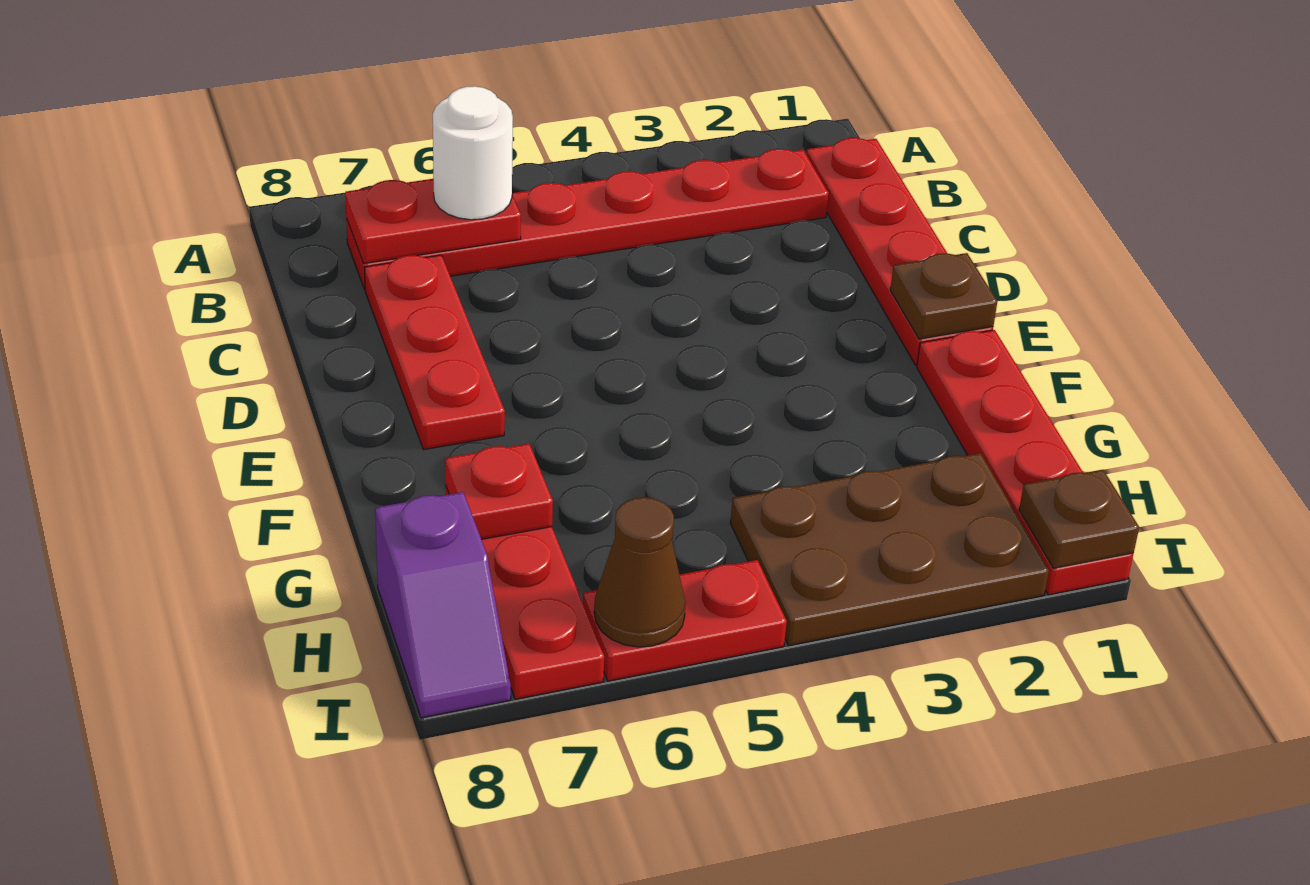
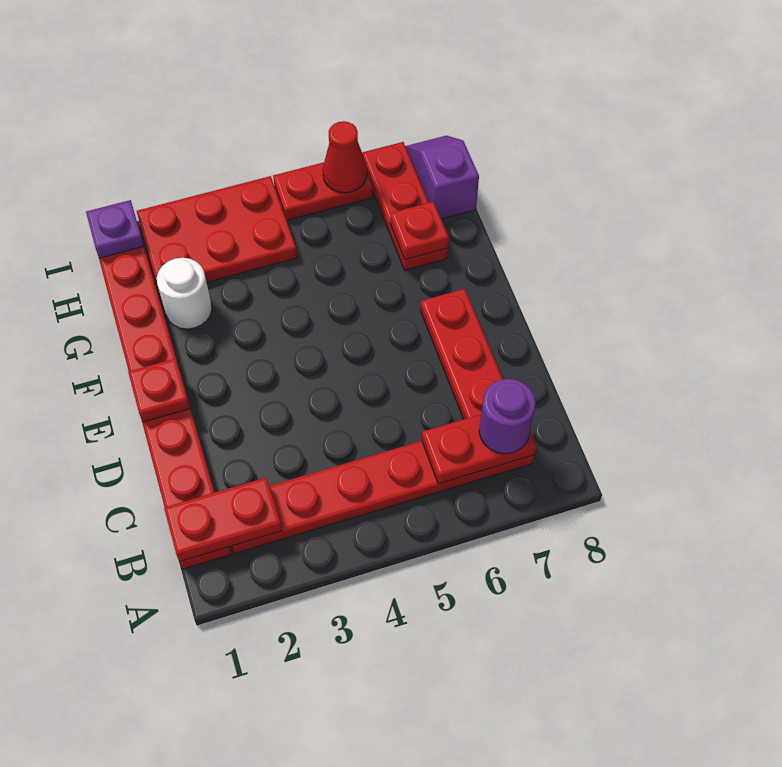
none -> red 1x2 plate [164,478,282,562]
white 1x1 round brick [433,86,513,220] -> white 1x1 round brick moved to [157,258,212,329]
none -> purple 1x1 round brick [479,379,536,454]
brown 1x1 plate [890,253,997,339] -> red 1x1 plate [128,358,190,422]
brown 2x3 plate [730,453,1049,646] -> red 2x3 plate [136,176,297,282]
brown 1x1 plate [1019,470,1139,568] -> purple 1x1 plate [86,200,144,258]
brown 1x1 cone [594,497,686,647] -> red 1x1 cone [323,121,367,193]

